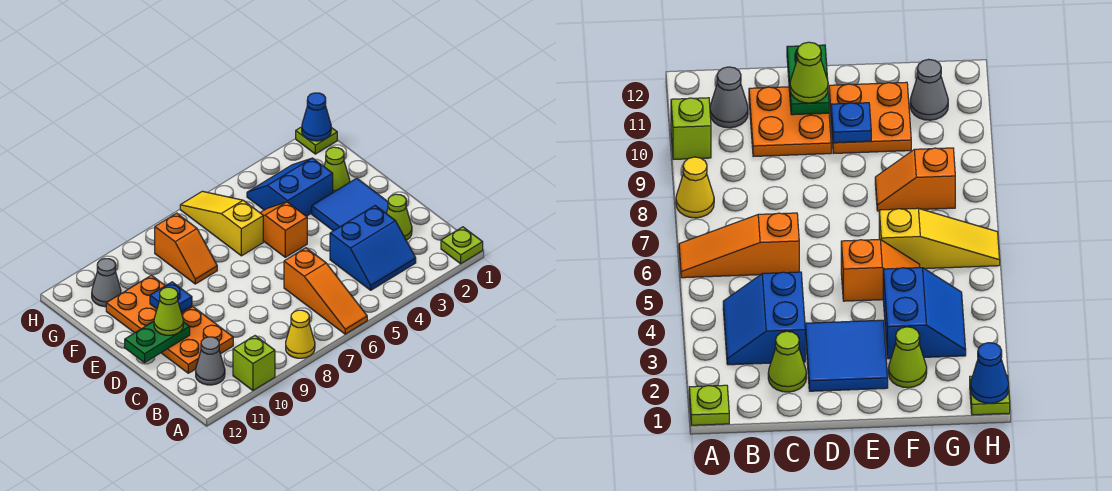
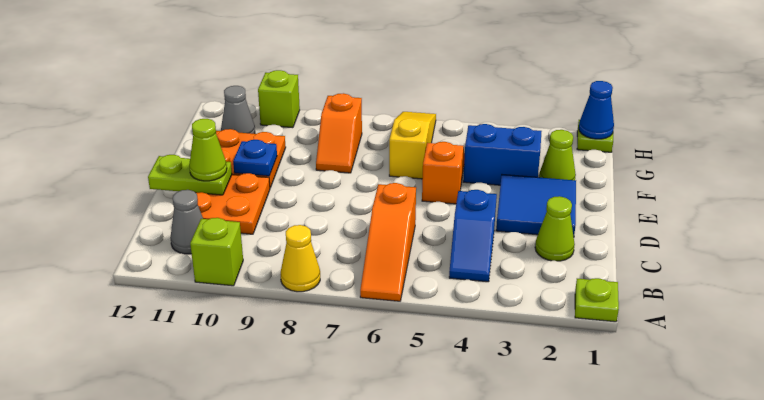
blue 2x2 slope [330,206,416,290] -> blue 1x2 slope [449,190,497,282]
green 1x2 plate [125,322,190,363] -> lime 1x2 plate [148,155,232,195]
none -> lime 1x1 brick [258,70,300,128]

